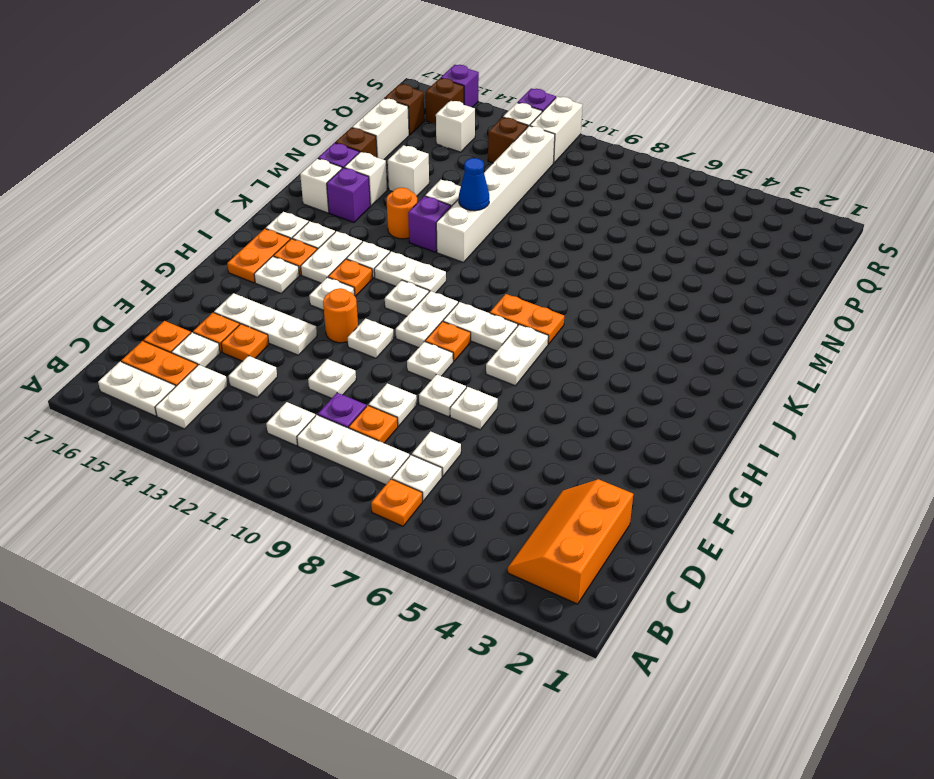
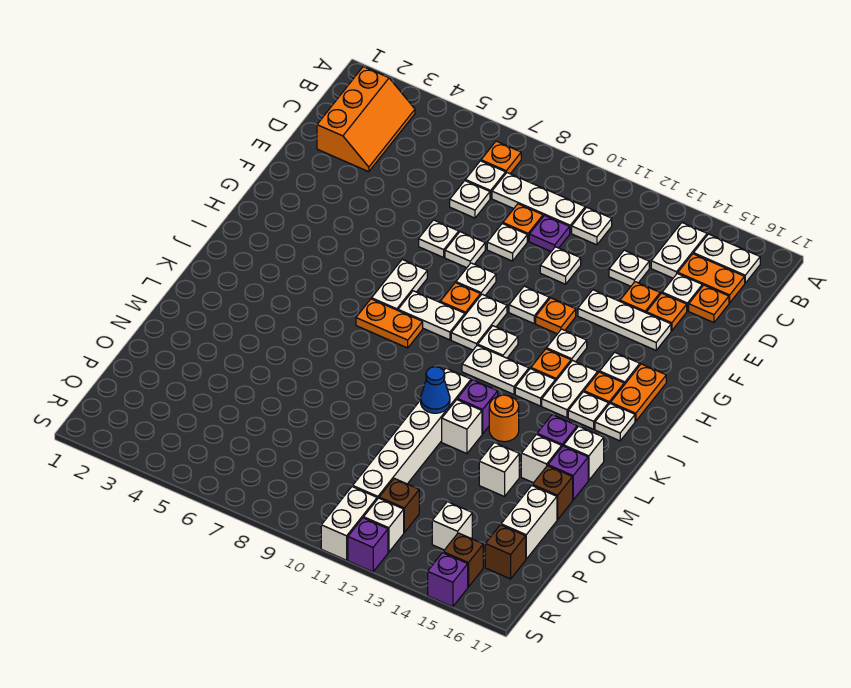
orange 1x1 round brick [323,288,358,343] -> orange 1x1 plate [536,298,576,334]

